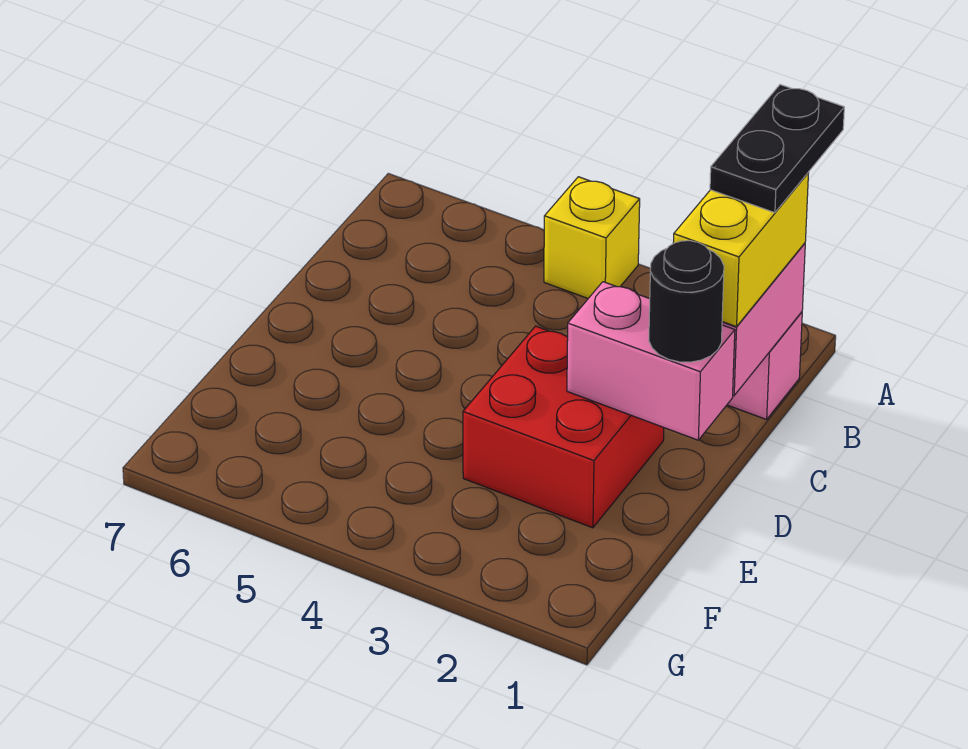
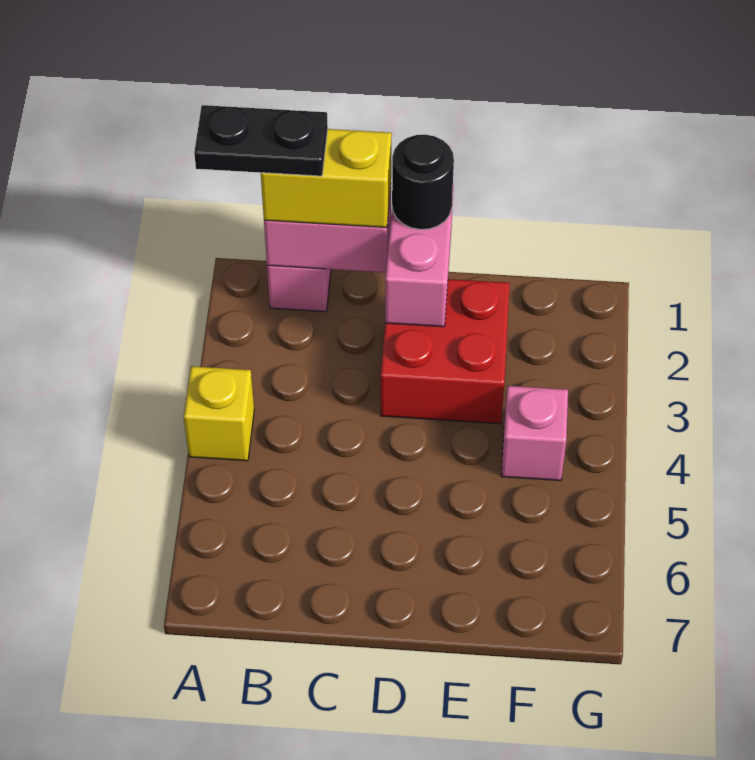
none -> pink 1x1 brick [501,386,568,480]

